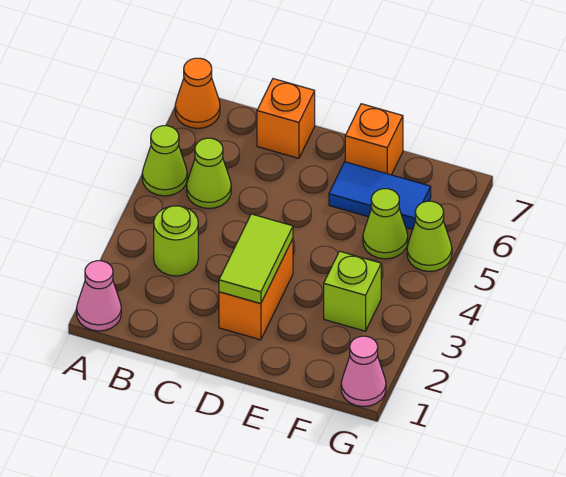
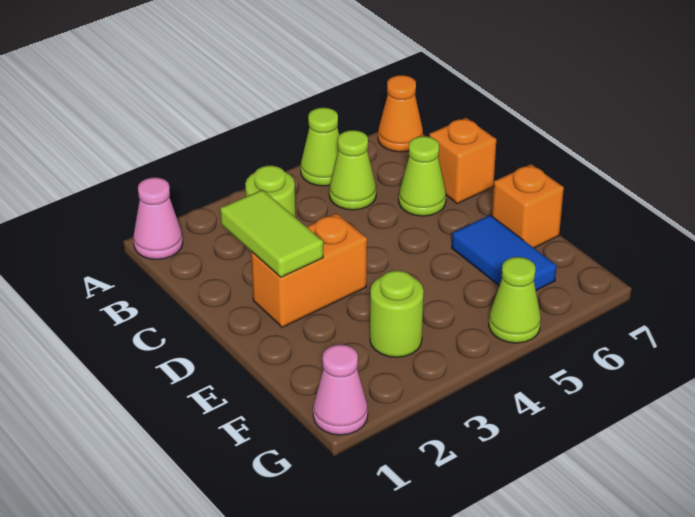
lime 1x2 tile [219,214,293,304] -> lime 1x2 tile turned to [220,190,323,277]
lime 1x1 brick [324,251,381,331] -> lime 1x1 round brick [370,271,424,357]
lime 1x1 cone [363,189,408,259] -> lime 1x1 cone moved to [399,136,446,216]

